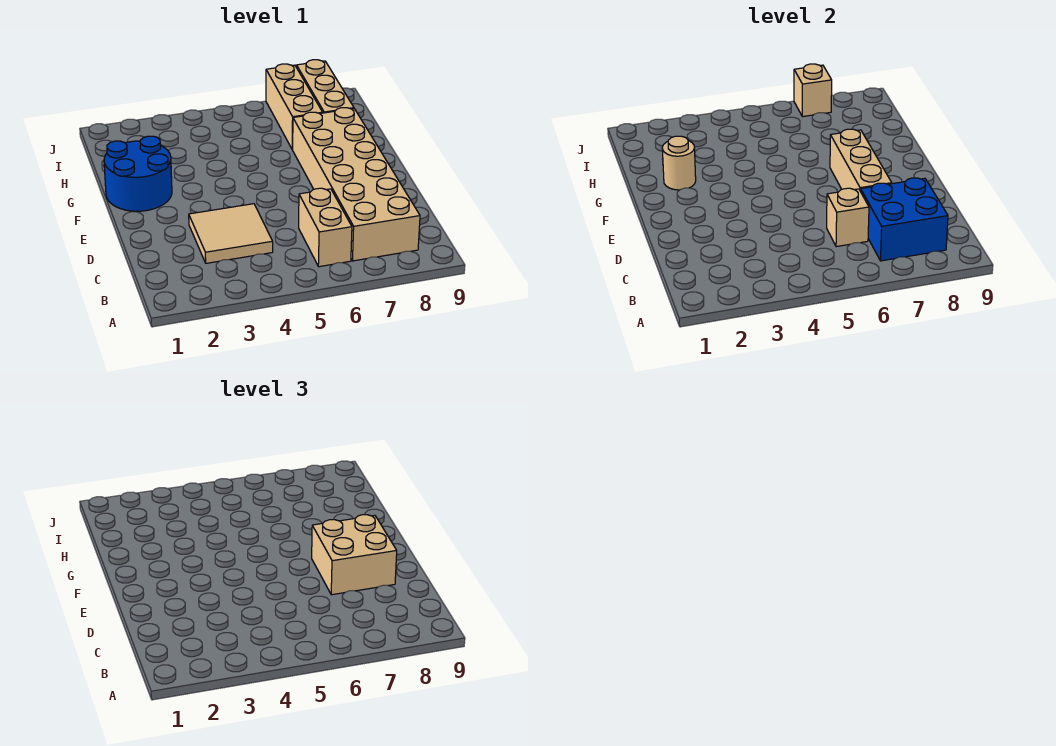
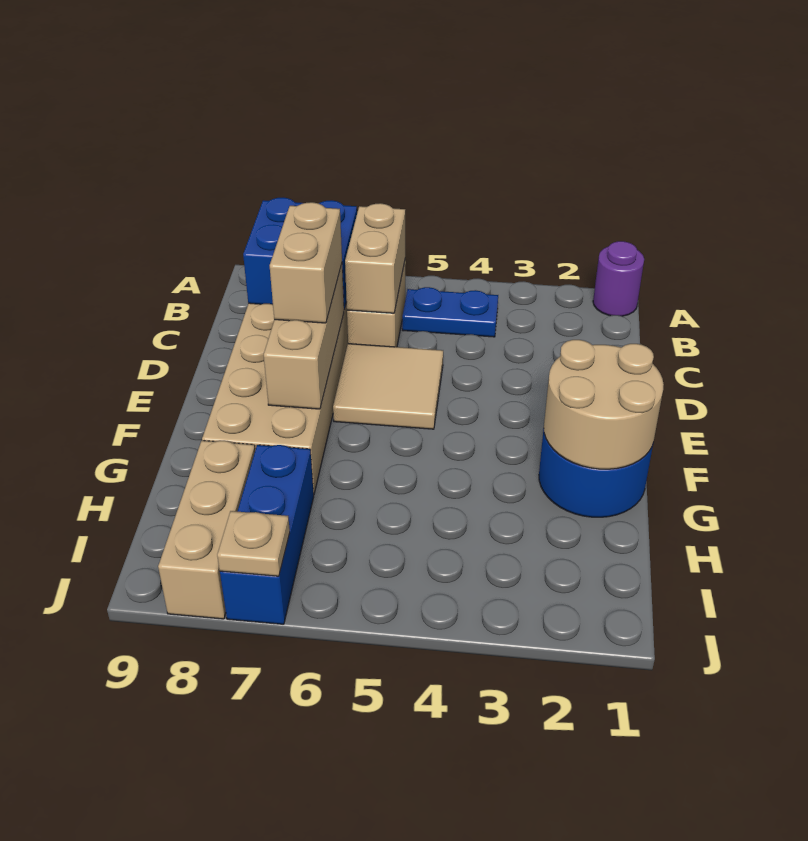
none -> purple 1x1 round brick [593,241,644,316]
none -> blue 1x2 plate [402,287,498,337]
tan 2x2 tile [189,204,273,263] -> tan 2x2 tile moved to [333,344,443,429]
tan 1x1 brick [827,188,869,247] -> tan 1x2 brick [345,203,405,313]
tan 2x2 brick [312,515,397,595] -> tan 1x2 brick [270,202,342,323]
tan 1x1 round brick [662,136,696,190] -> tan 2x2 round brick [544,340,664,469]
tan 1x3 brick [266,64,323,149] -> blue 1x3 brick [220,445,314,624]
tan 1x1 brick [794,64,832,117] -> tan 1x1 plate [217,511,290,576]

